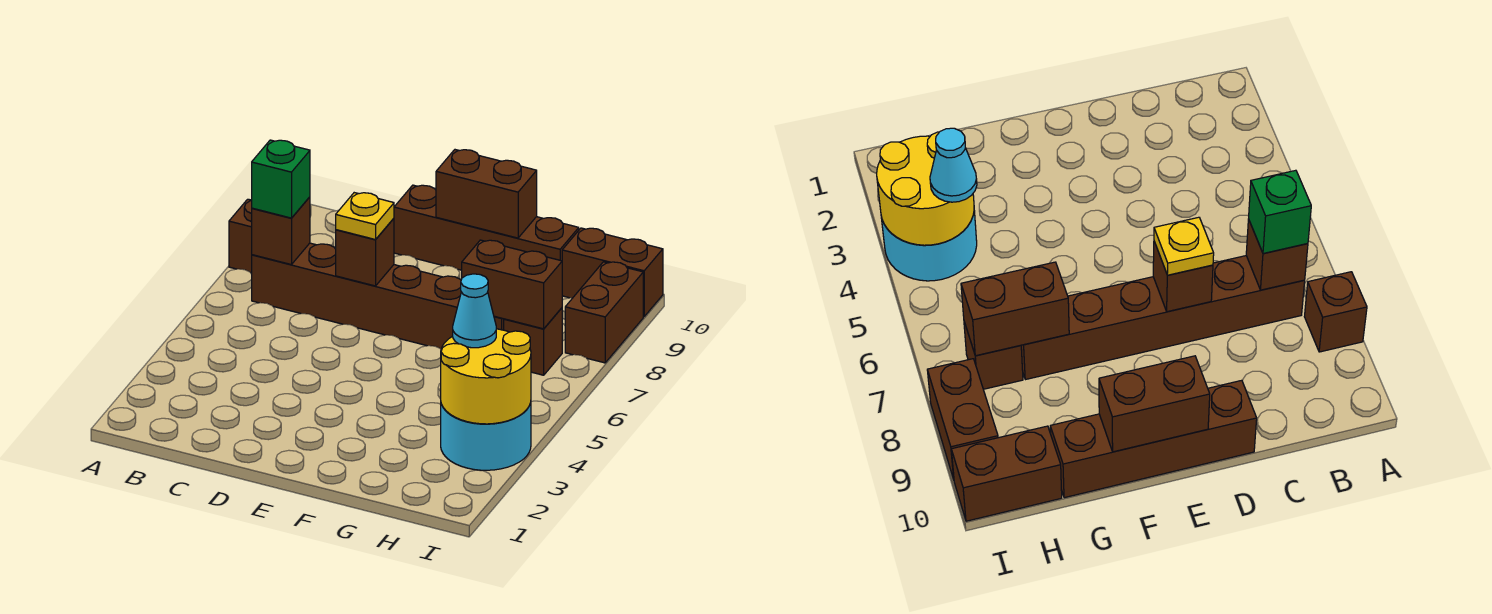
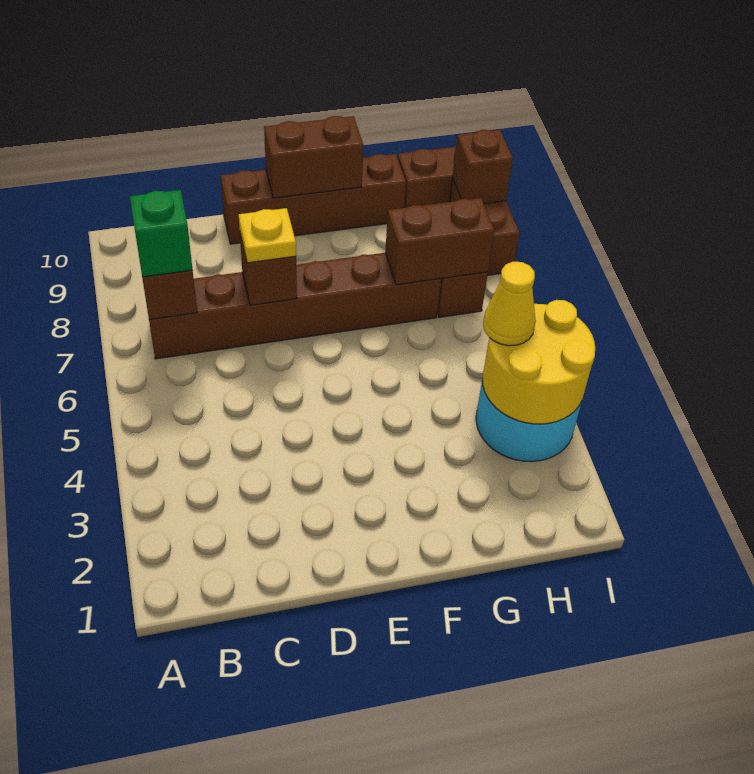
brown 1x1 brick [229,199,252,273] -> brown 1x1 brick moved to [453,130,513,204]
cyan 1x1 cone [453,274,496,348] -> yellow 1x1 cone [483,262,536,346]

